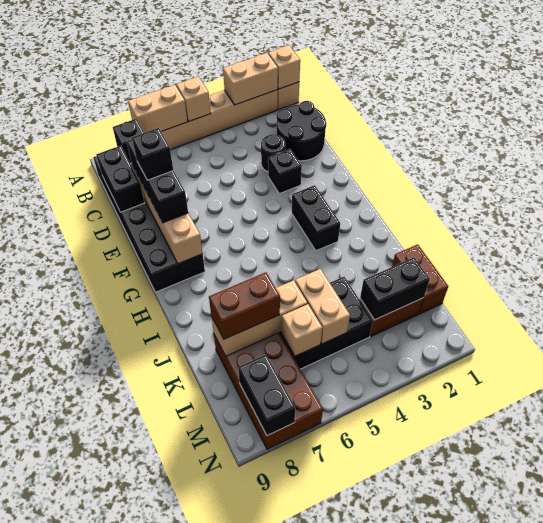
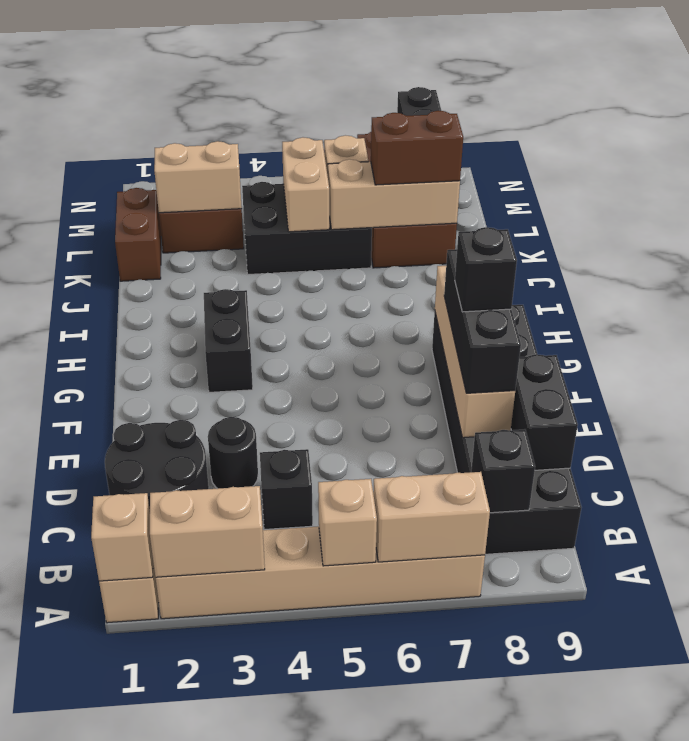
black 1x1 brick [268,149,302,194] -> black 1x1 brick moved to [260,449,313,530]
black 1x2 brick [360,258,430,320] -> tan 1x2 brick [154,141,242,213]

